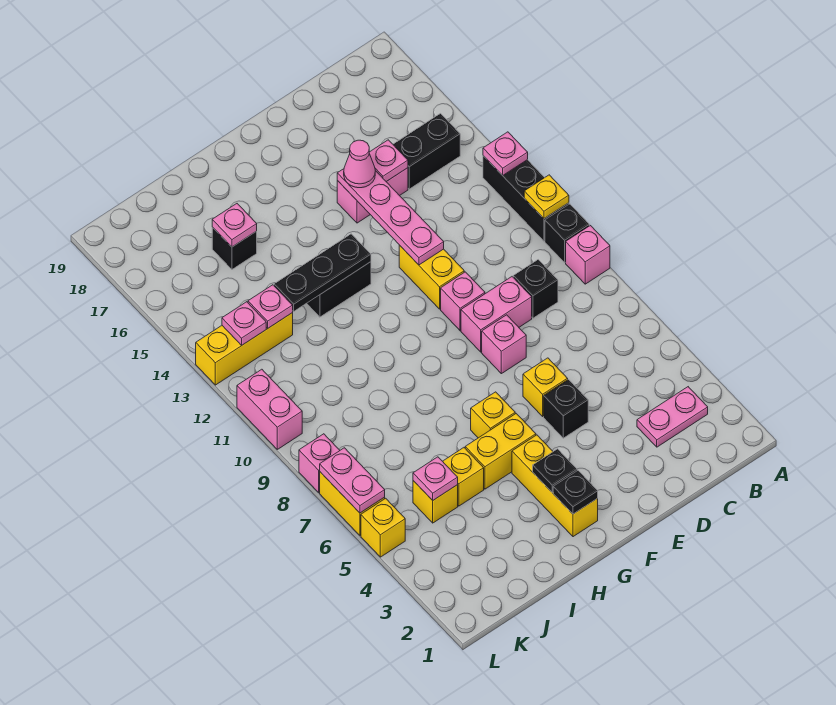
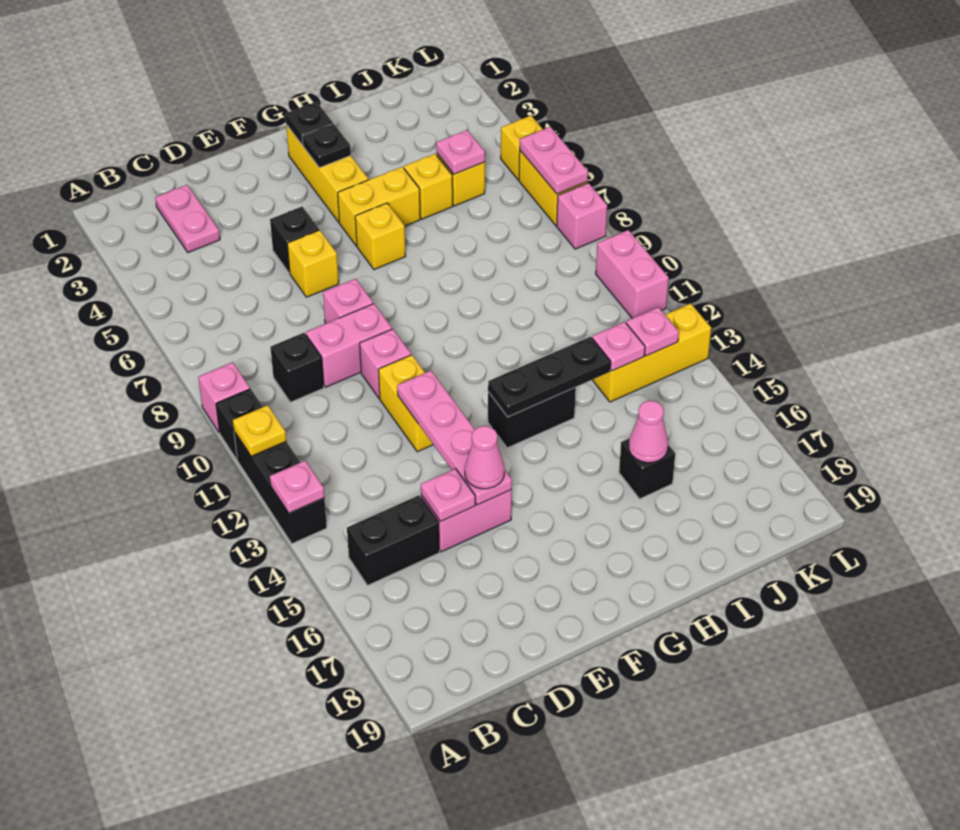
pink 1x2 plate [637,387,708,447] -> pink 1x2 plate turned to [155,185,220,253]
pink 1x1 plate [212,204,257,247] -> pink 1x1 cone [629,401,668,463]

